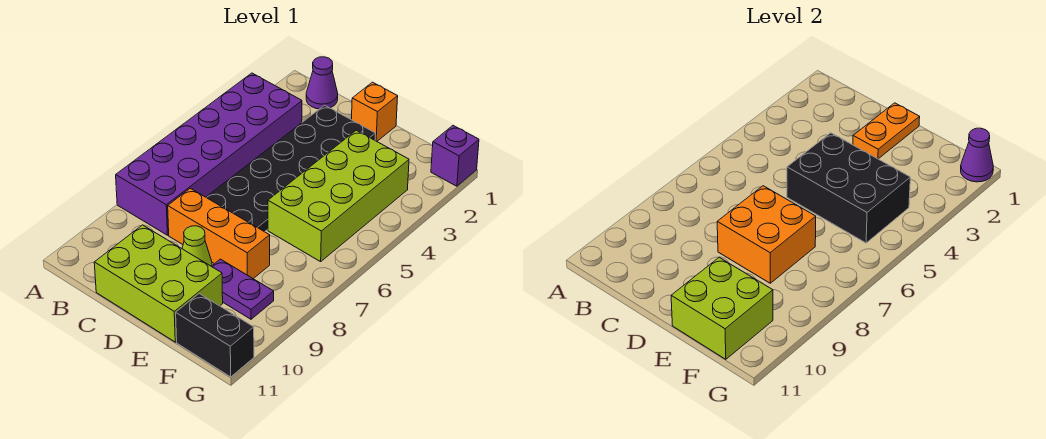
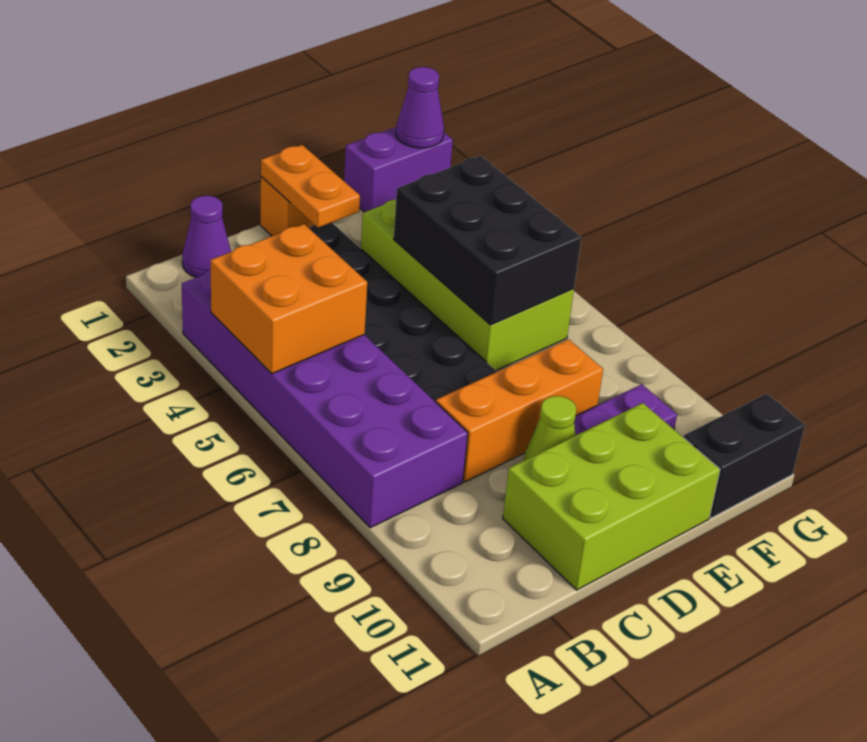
black 2x3 brick [787,133,910,243] -> black 2x3 brick turned to [394,156,581,325]
orange 2x2 brick [717,186,816,283] -> orange 2x2 brick moved to [210,224,367,374]
lime 2x2 brick [671,258,773,359] -> none
purple 1x1 brick [431,126,479,186] -> purple 1x2 brick [344,127,453,212]

